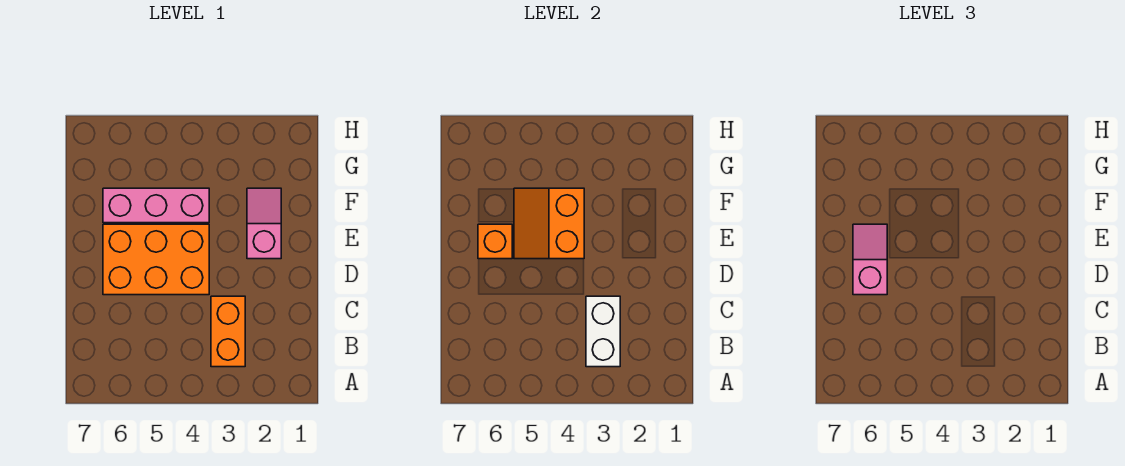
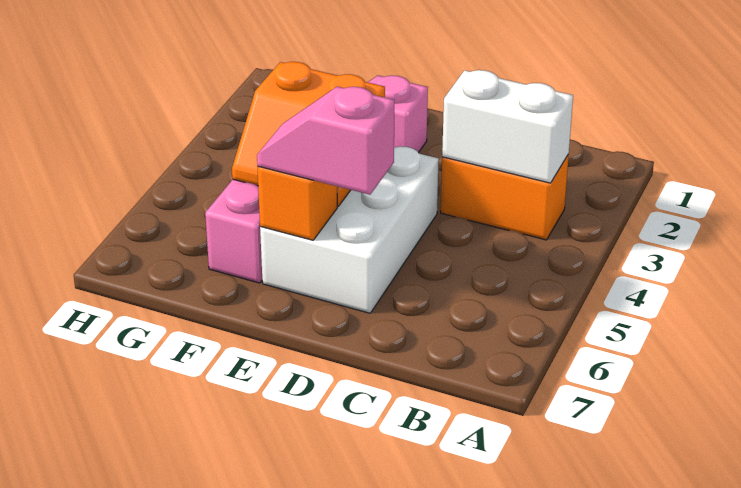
orange 2x3 brick [103,224,209,295] -> white 2x3 brick [260,146,439,313]

